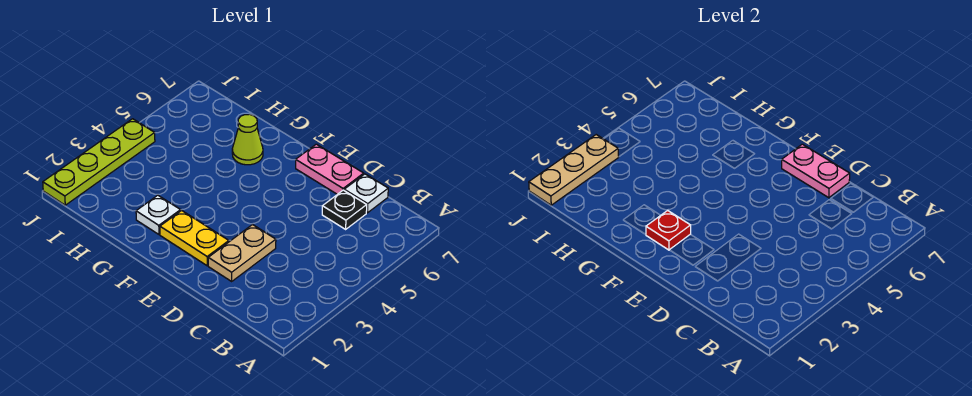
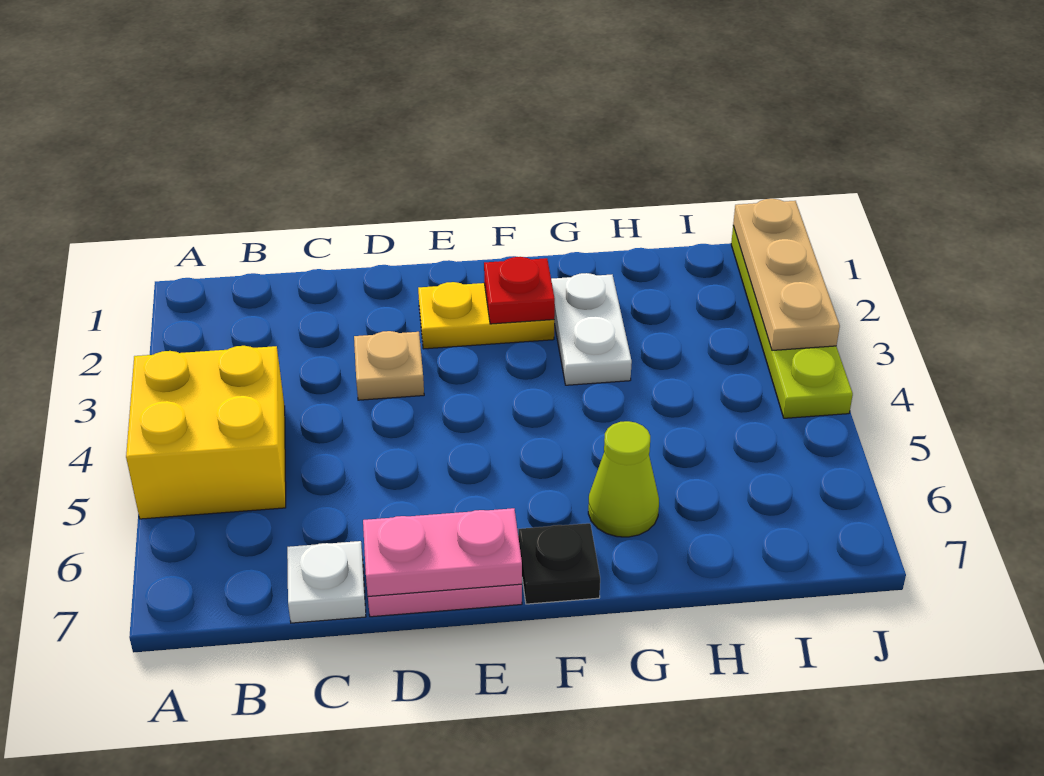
none -> yellow 2x2 brick [126,346,286,519]
black 1x1 plate [322,190,367,229] -> black 1x1 plate moved to [518,523,600,604]
tan 1x2 plate [208,225,276,281] -> tan 1x1 plate [354,331,424,400]
white 1x1 plate [136,195,181,234] -> white 1x2 plate [551,273,632,385]

